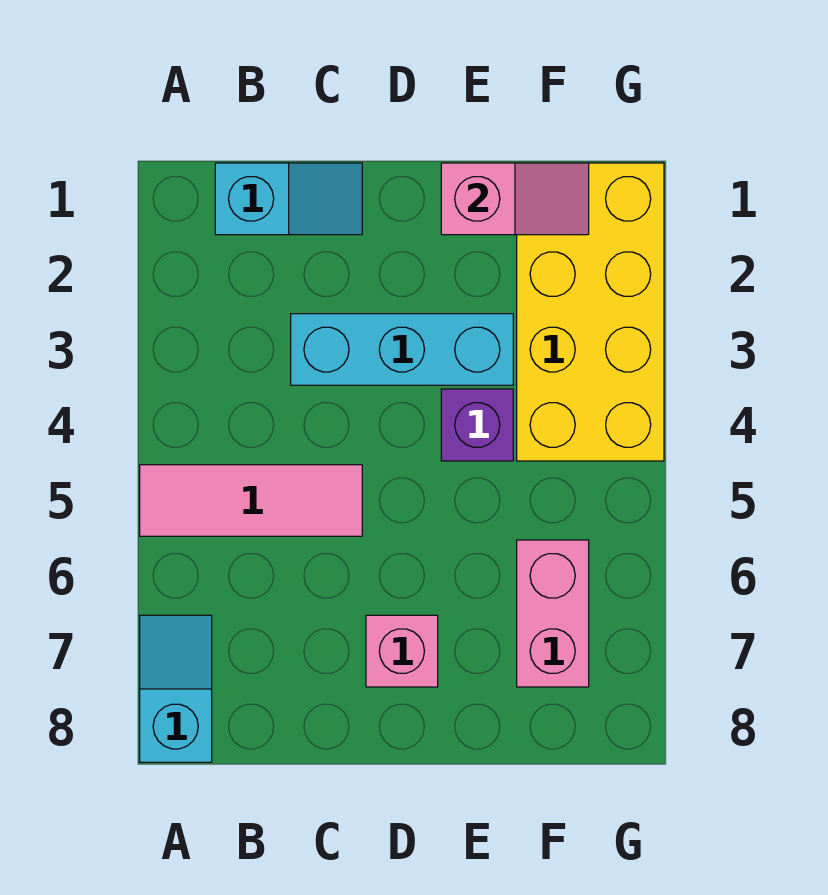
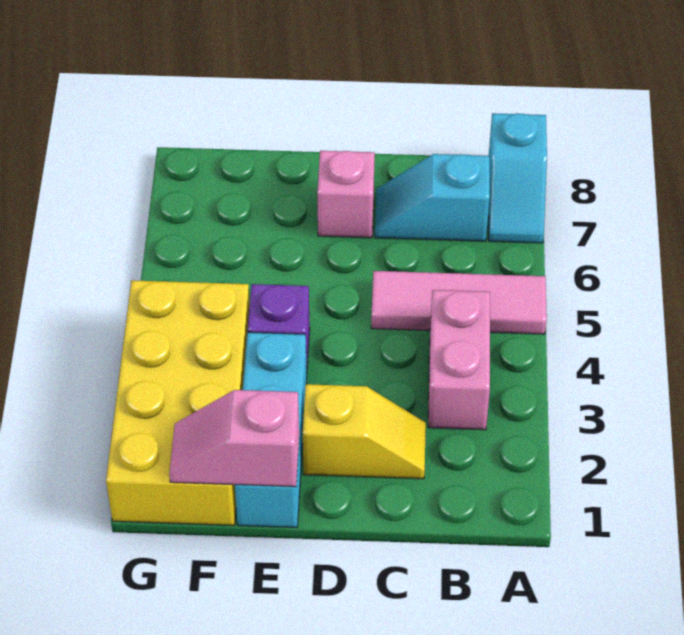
cyan 1x2 slope [215,163,362,235] -> cyan 1x2 slope moved to [375,154,490,241]
none -> yellow 1x2 slope [303,384,426,479]
cyan 1x3 brick [291,314,513,385] -> cyan 1x3 brick turned to [235,332,307,527]
pink 1x2 brick [517,540,589,687] -> pink 1x2 brick moved to [428,290,490,430]

